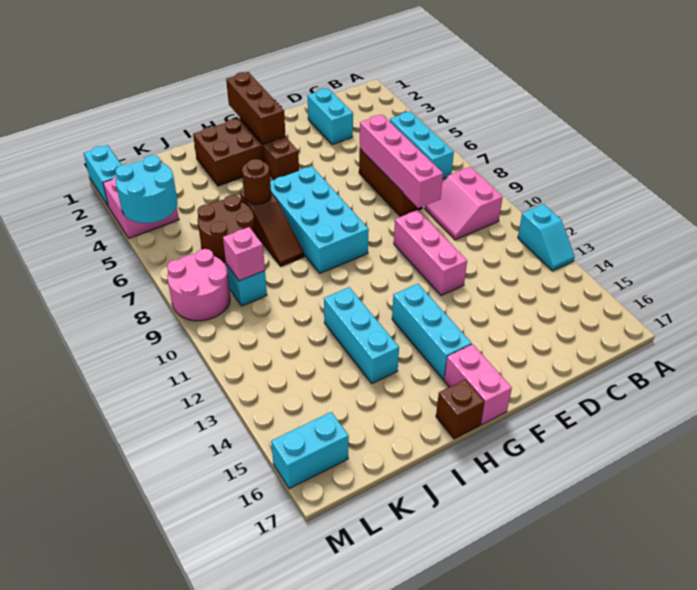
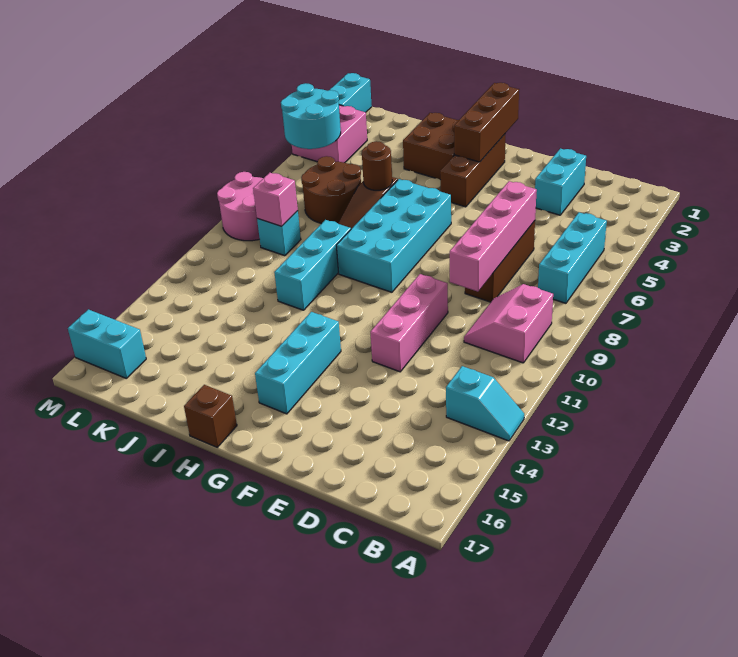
cyan 1x2 slope [518,204,575,271] -> cyan 1x2 slope turned to [446,366,524,441]
pink 1x2 brick [444,344,512,425] -> none
cyan 1x3 brick [324,287,399,383] -> cyan 1x3 brick moved to [274,220,351,310]

